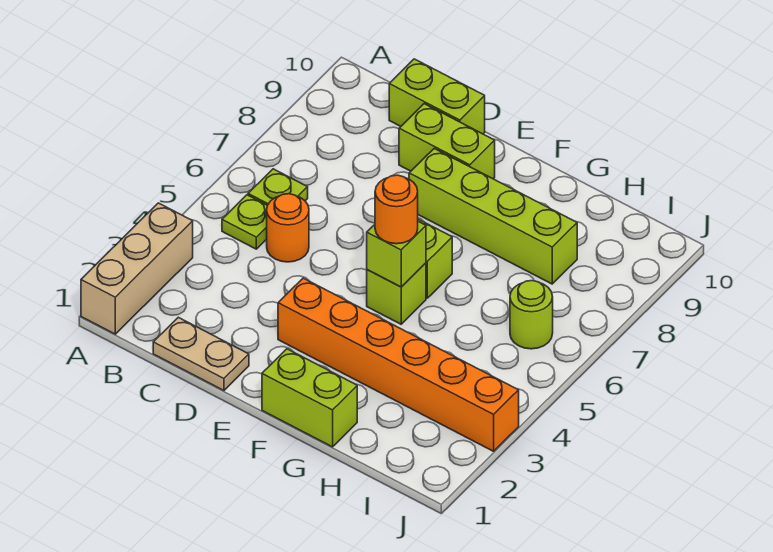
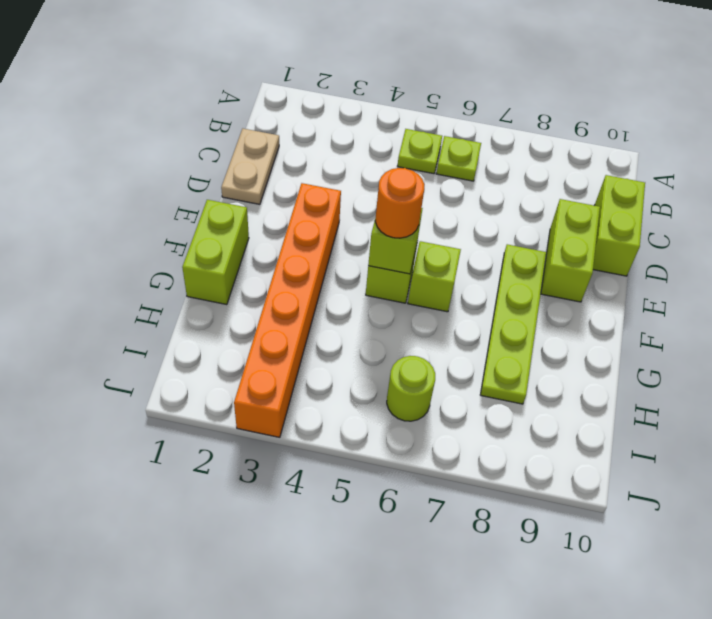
tan 1x3 brick [81,203,193,334] -> none
orange 1x1 round brick [267,194,309,262] -> none
lime 1x4 brick [409,148,577,284] -> lime 1x4 plate [480,244,546,404]

